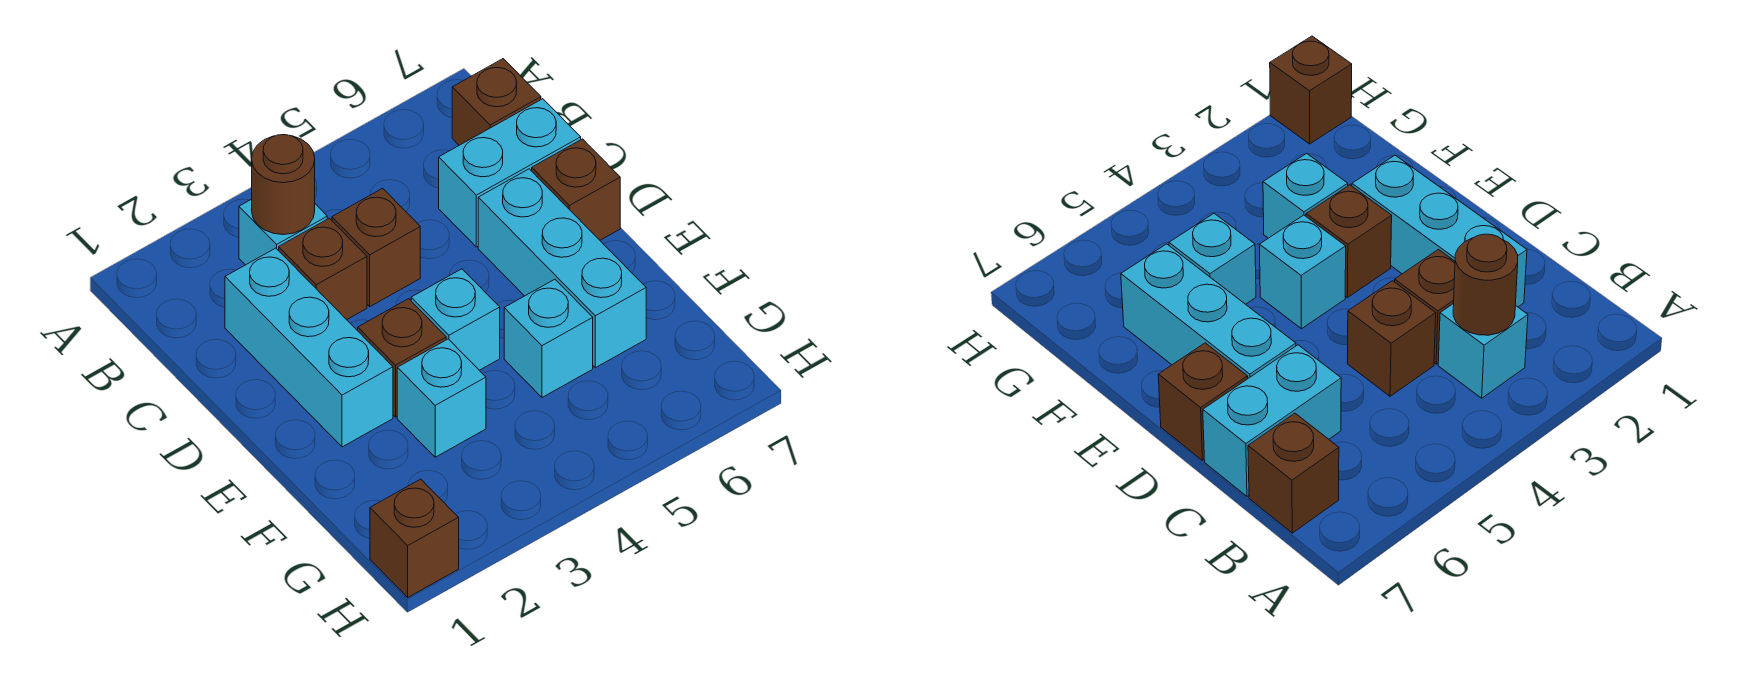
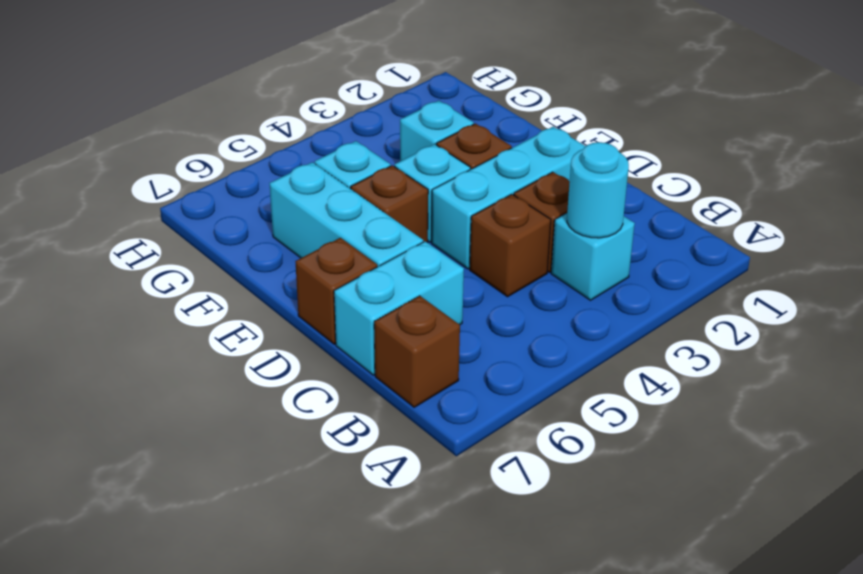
brown 1x1 round brick [252,135,315,235] -> cyan 1x1 round brick [567,142,629,238]
cyan 1x3 brick [225,248,393,447] -> cyan 1x3 brick turned to [432,127,585,269]
brown 1x1 brick [370,479,459,597] -> brown 1x1 brick moved to [351,165,428,243]

